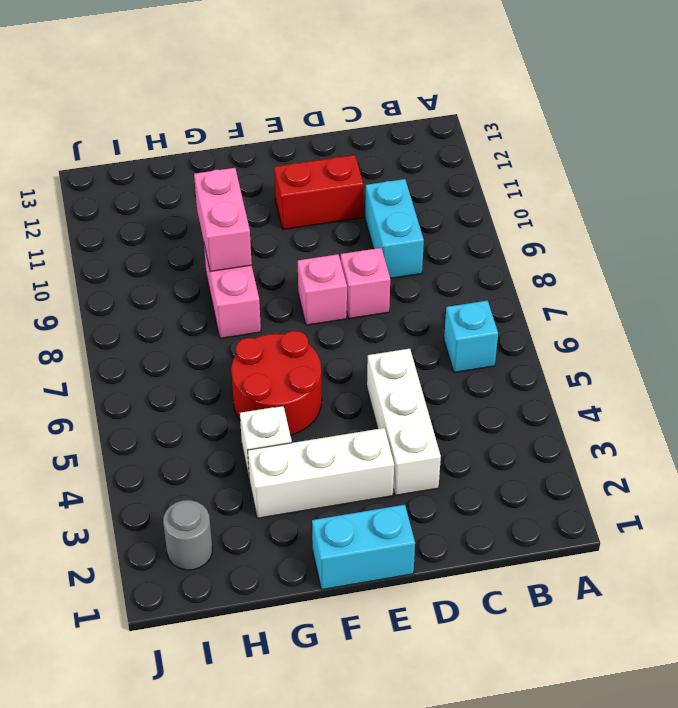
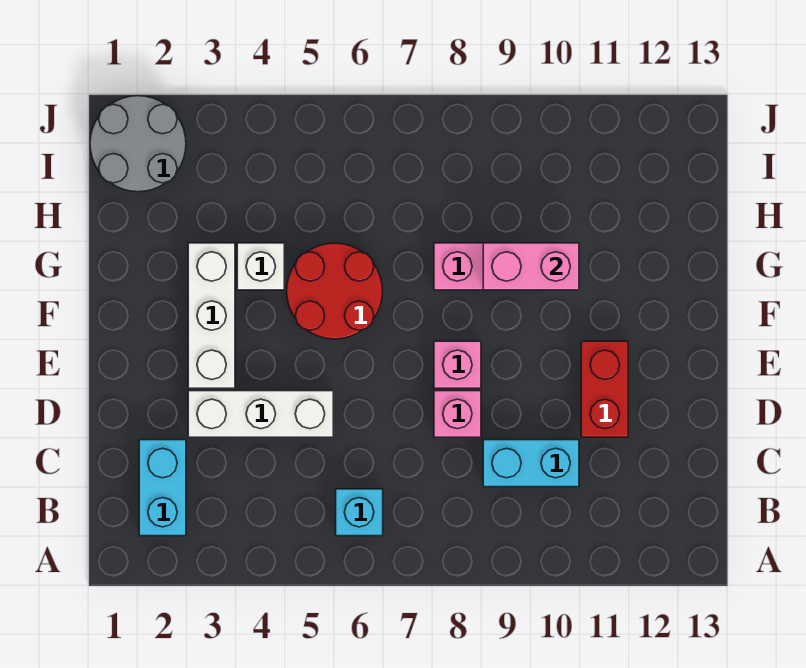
cyan 1x2 brick [312,505,415,590] -> cyan 1x2 brick moved to [139,440,186,536]
grey 1x1 round brick [163,500,212,570] -> grey 2x2 round brick [90,96,186,192]

